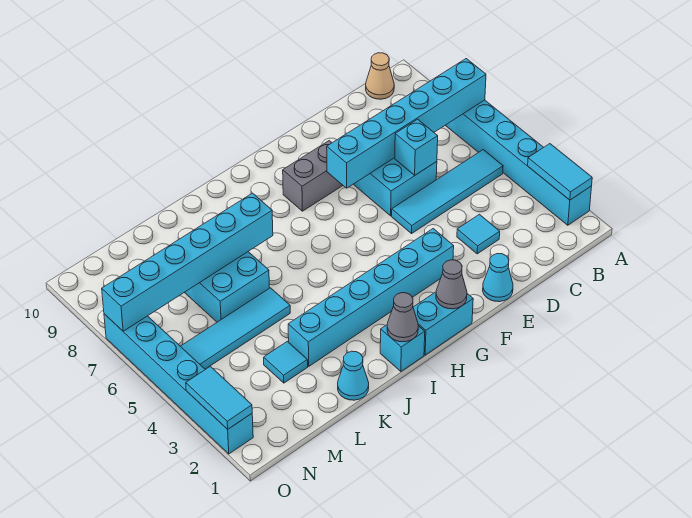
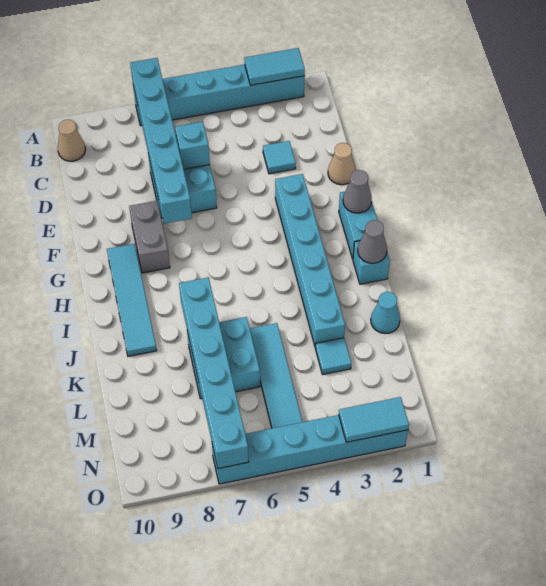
cyan 1x4 tile [392,150,503,234] -> cyan 1x4 tile moved to [107,244,157,356]
cyan 1x1 cone [483,254,513,302] -> tan 1x1 cone [328,143,355,185]

